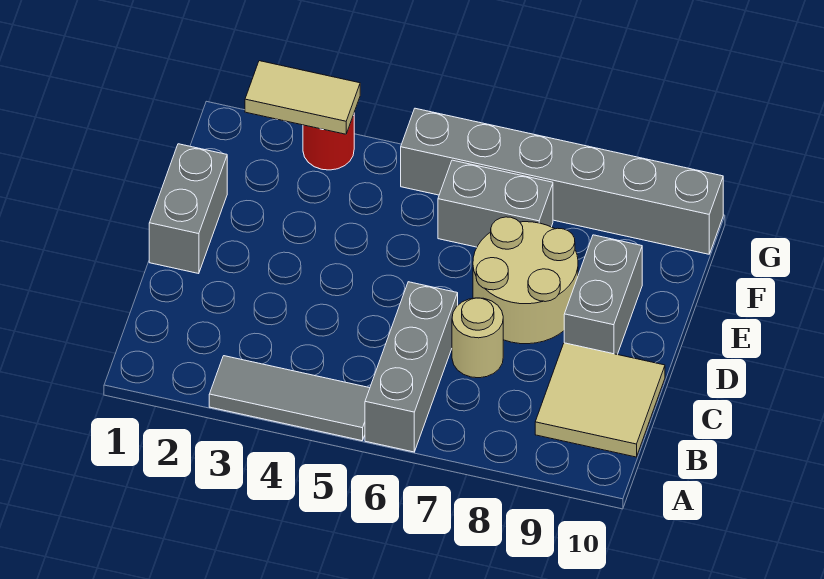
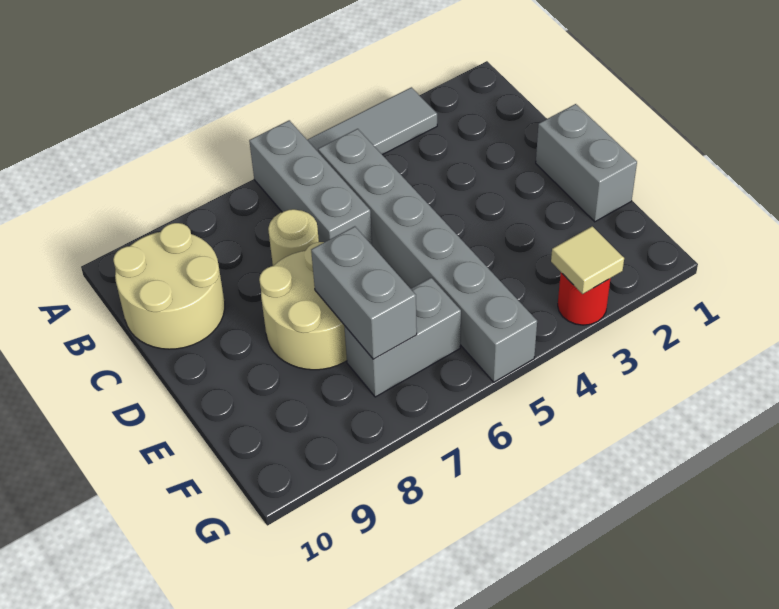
tan 2x2 tile [535,343,665,457] -> tan 2x2 round brick [113,223,225,349]
grey 1x2 brick [564,235,642,355] -> grey 1x2 brick moved to [311,226,417,359]
tan 1x2 tile [245,61,360,134] -> tan 1x1 tile [551,226,624,294]
grey 1x6 brick [401,108,723,254] -> grey 1x6 brick turned to [318,129,537,382]

